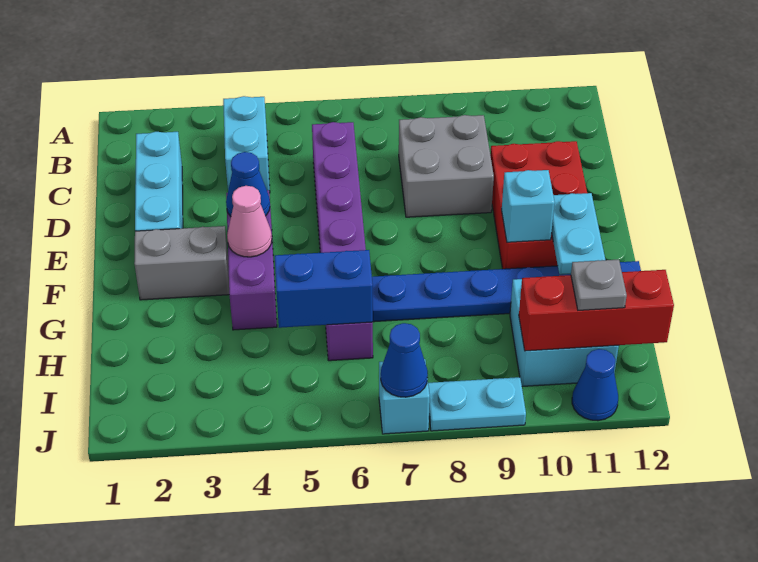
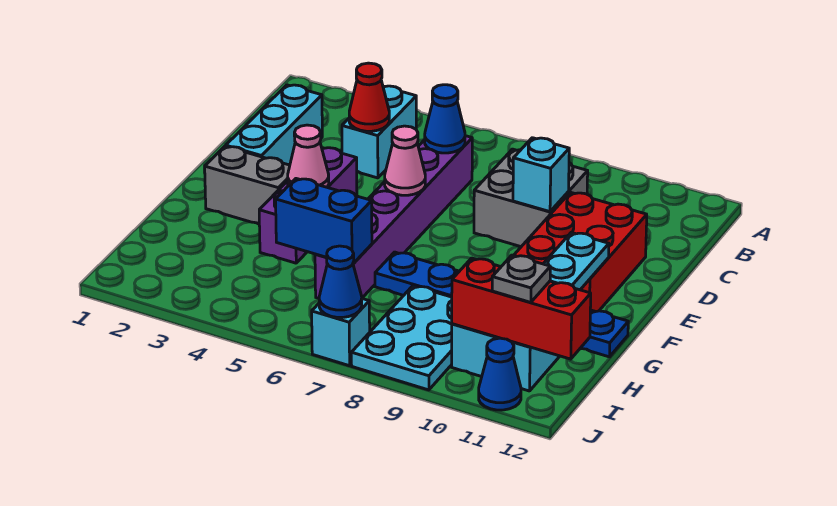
none -> red 1x1 cone [349,63,389,131]
blue 1x1 cone [226,152,270,216] -> blue 1x1 cone moved to [424,85,465,153]
none -> pink 1x1 cone [385,126,425,195]
cyan 1x1 brick [502,170,555,242] -> cyan 1x1 brick moved to [513,138,569,212]
cyan 1x2 plate [428,377,526,431] -> cyan 2x3 plate [351,286,452,390]

